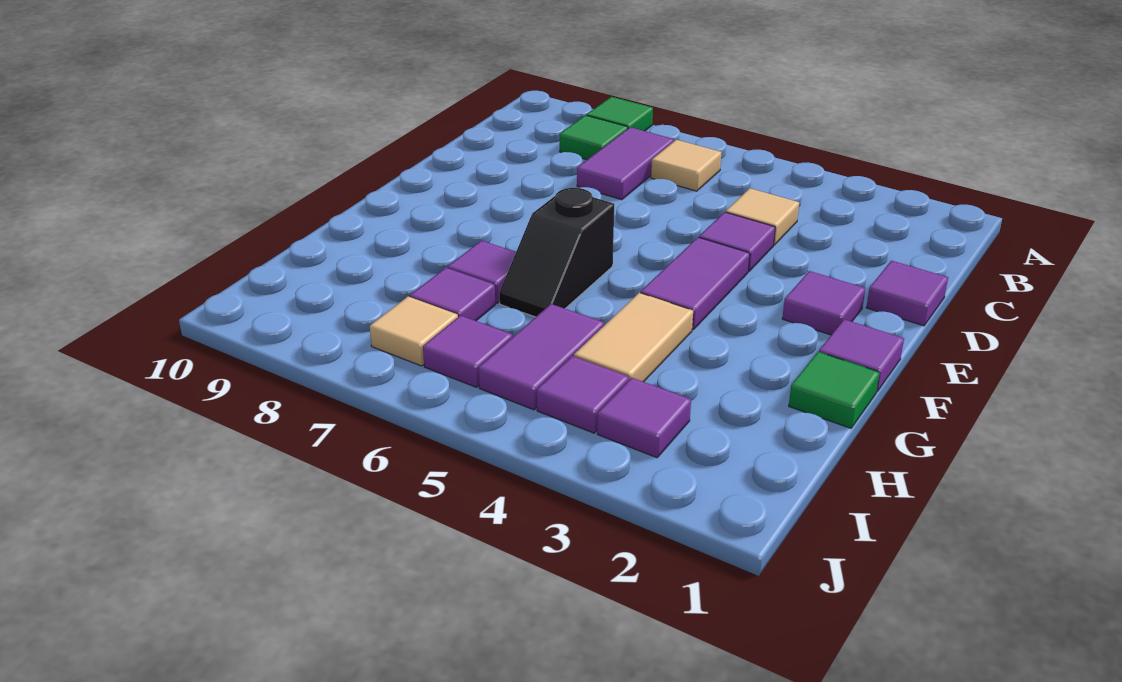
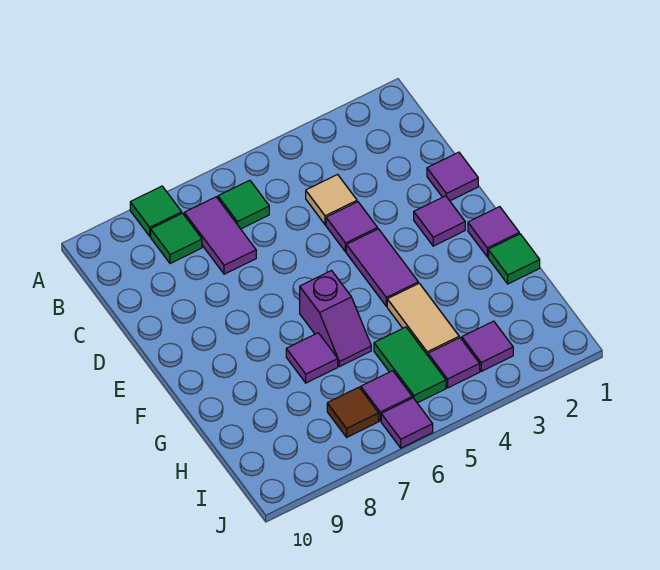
tan 1x1 tile [651,140,722,191] -> green 1x1 tile [218,180,269,229]
black 1x2 slope [499,188,614,317] -> purple 1x2 slope [300,271,371,367]
purple 1x2 tile [479,304,604,410] -> green 1x2 tile [374,327,446,403]
purple 1x1 tile [410,268,495,321] -> purple 1x1 tile moved to [381,398,433,448]
tan 1x1 tile [370,297,458,366] -> brown 1x1 tile [327,387,379,437]

